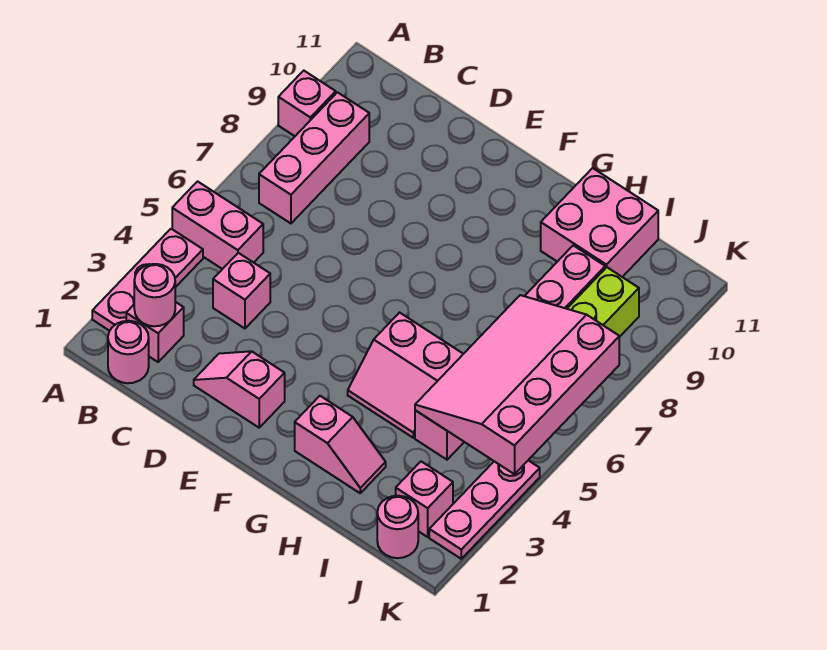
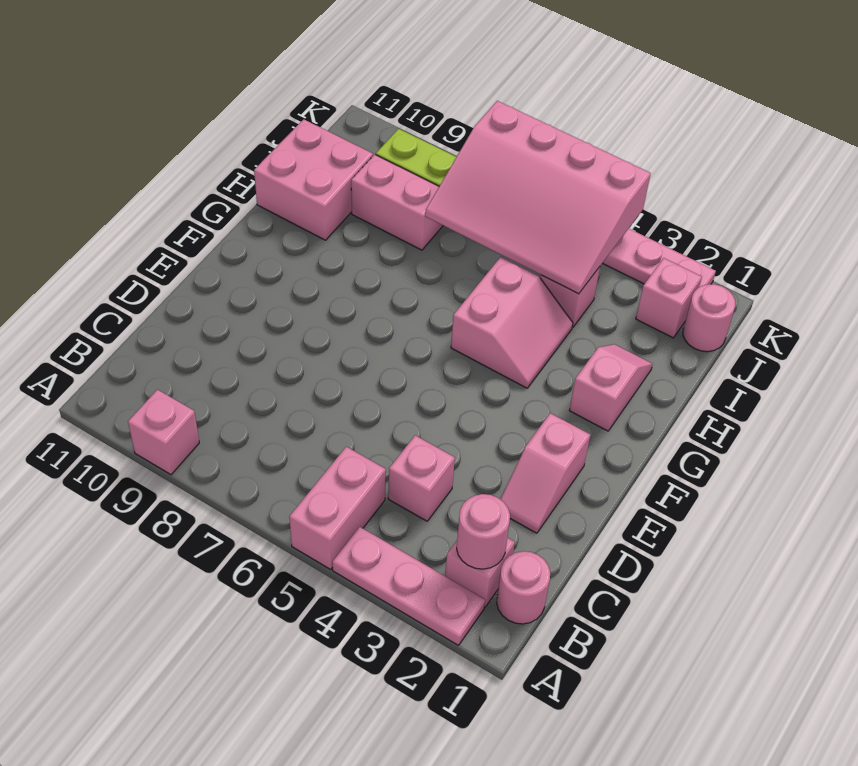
pink 1x3 brick [259,92,369,223] -> none

